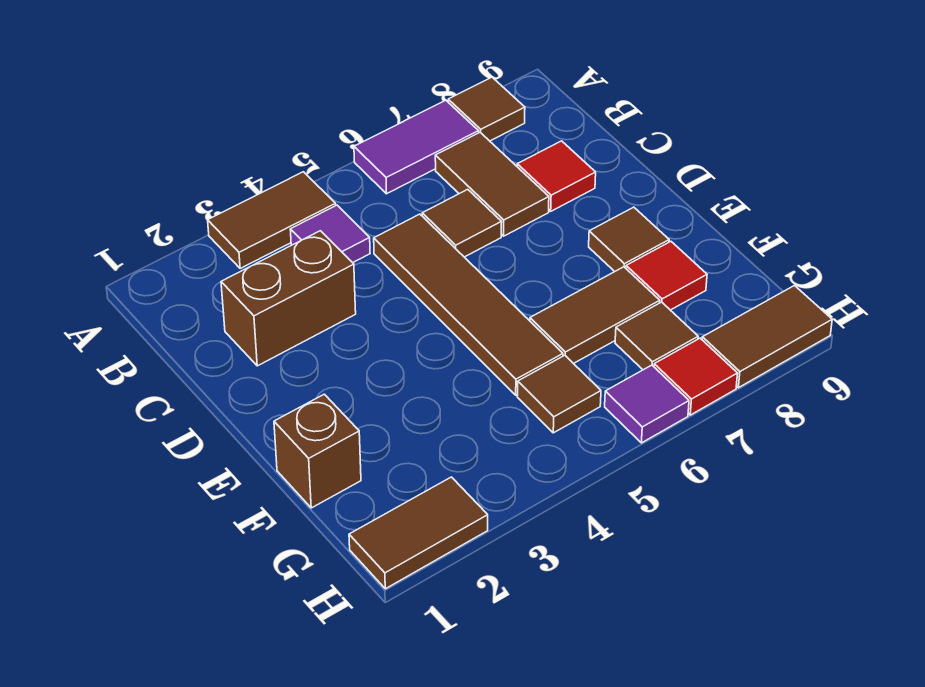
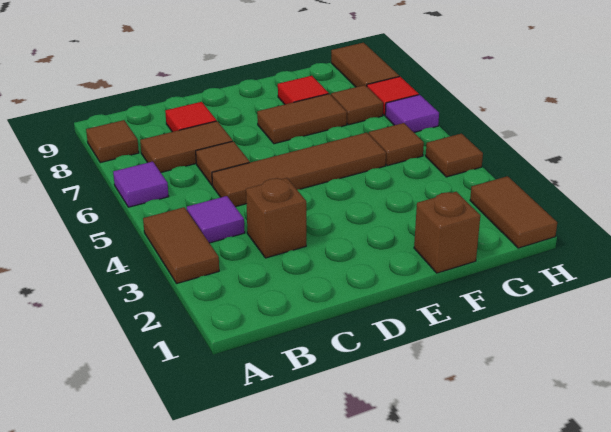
purple 1x2 tile [354,100,479,194] -> purple 1x1 tile [113,162,169,207]
brown 1x2 brick [221,231,356,366] -> brown 1x1 brick [246,178,306,258]
brown 1x1 tile [589,207,669,272] -> brown 1x1 tile moved to [426,134,483,177]
brown 1x2 tile [530,267,660,364] -> brown 1x2 tile turned to [257,94,347,144]

